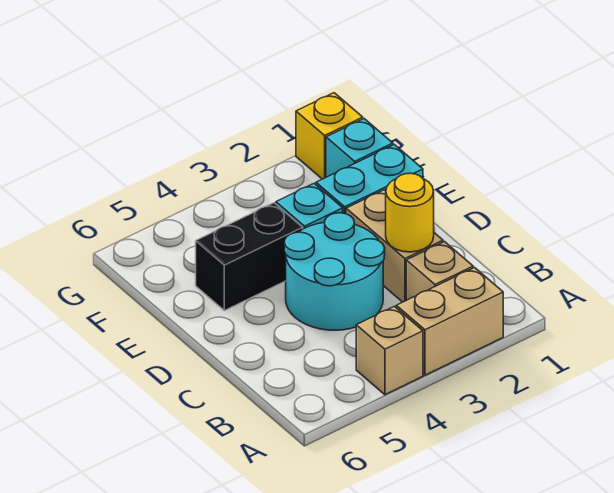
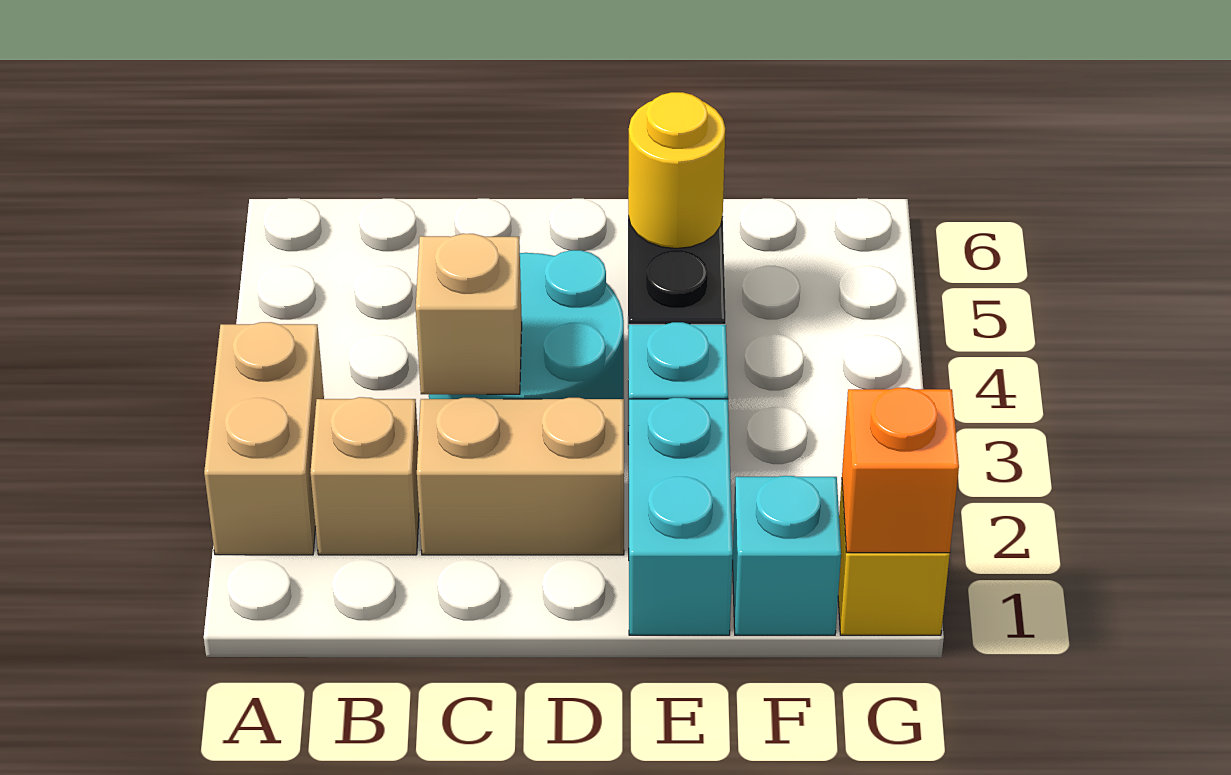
tan 1x1 brick [356,306,423,395] -> tan 1x1 brick moved to [416,234,522,394]
yellow 1x1 round brick [386,173,434,252] -> yellow 1x1 round brick moved to [628,92,725,249]
none -> orange 1x1 brick [842,388,959,553]

